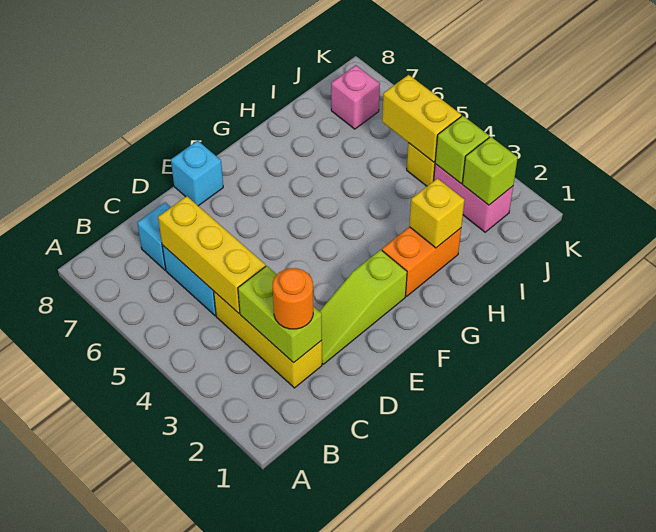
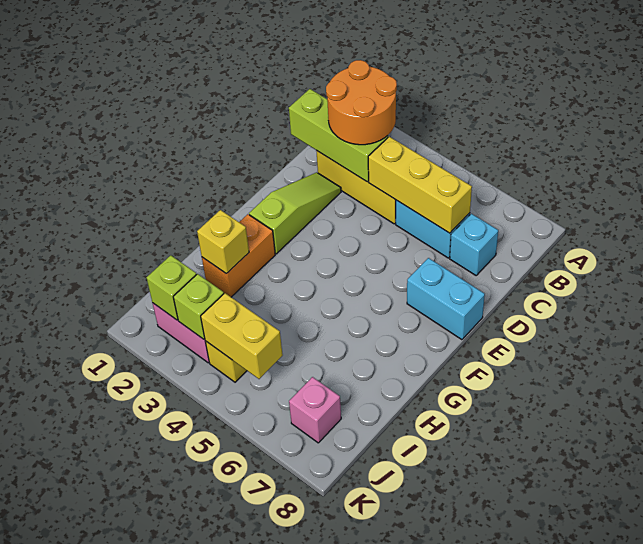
lime 1x2 brick [238,266,322,363] -> lime 1x3 brick [289,89,388,182]
orange 1x1 round brick [273,268,313,329] -> orange 2x2 round brick [326,60,397,145]
cyan 1x1 brick [171,141,223,206] -> cyan 1x2 brick [407,258,485,340]

